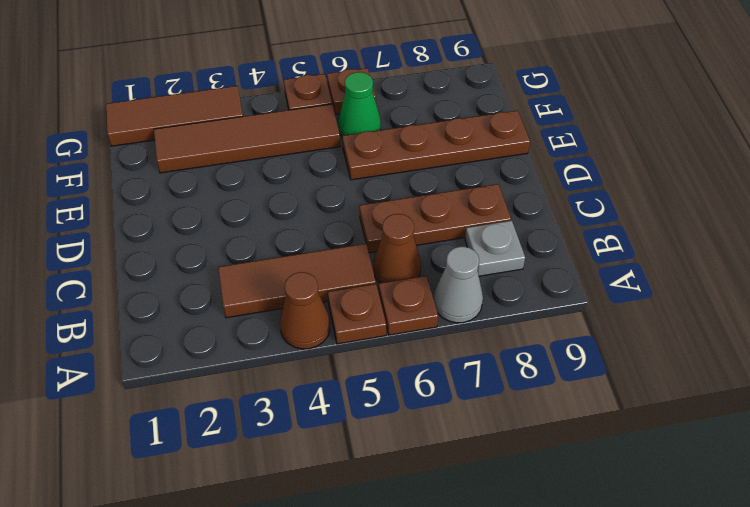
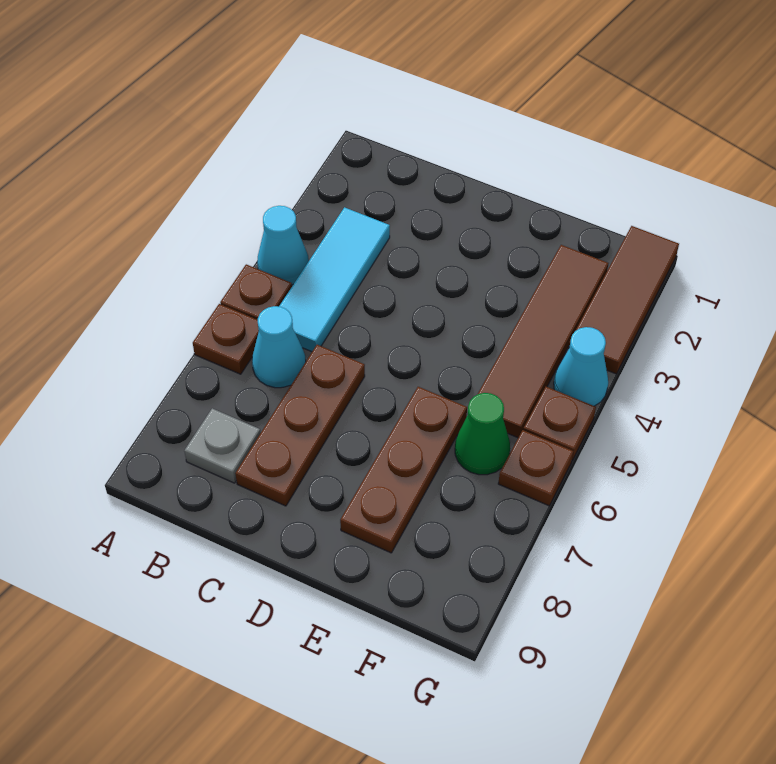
brown 1x1 cone [280,272,330,349] -> cyan 1x1 cone [257,206,309,285]
grey 1x1 cone [433,247,483,323] -> none
brown 1x3 tile [218,244,376,318] -> cyan 1x3 tile [279,207,390,352]
brown 1x1 cone [373,214,421,283] -> cyan 1x1 cone [252,306,306,388]
brown 1x4 plate [342,111,530,180] -> brown 1x3 plate [340,387,467,553]
none -> cyan 1x1 cone [554,327,608,406]

